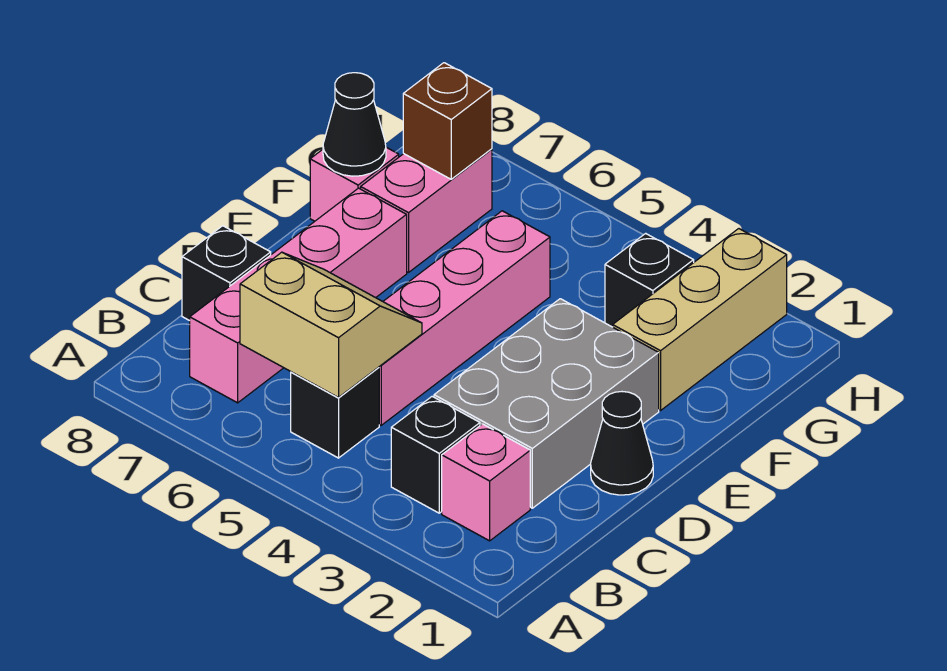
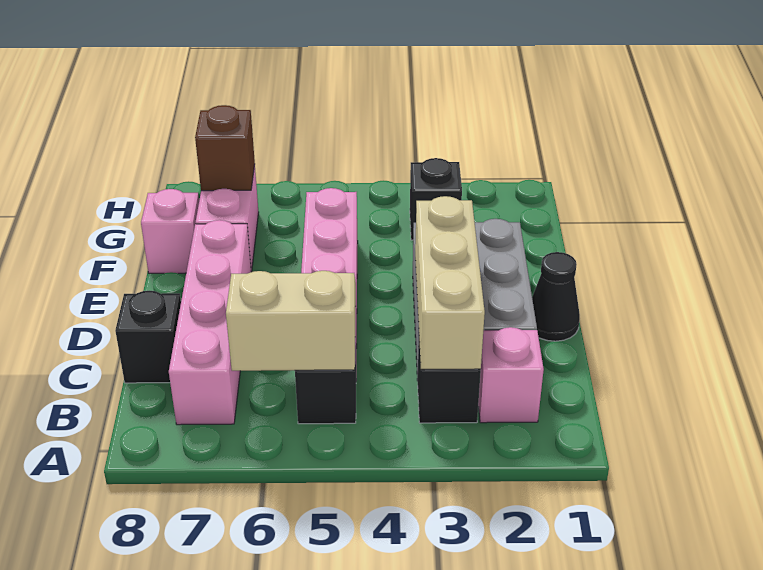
tan 1x3 brick [613,229,787,410] -> tan 1x3 brick moved to [415,196,485,369]
black 1x1 cone [323,73,386,176] -> none

